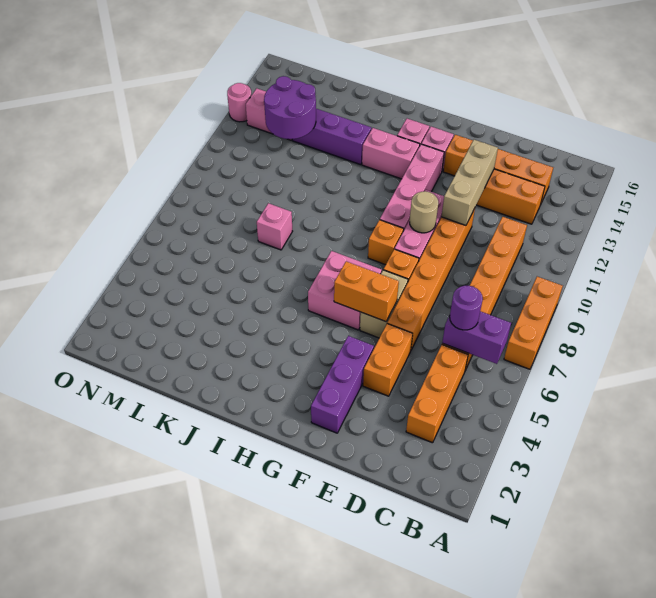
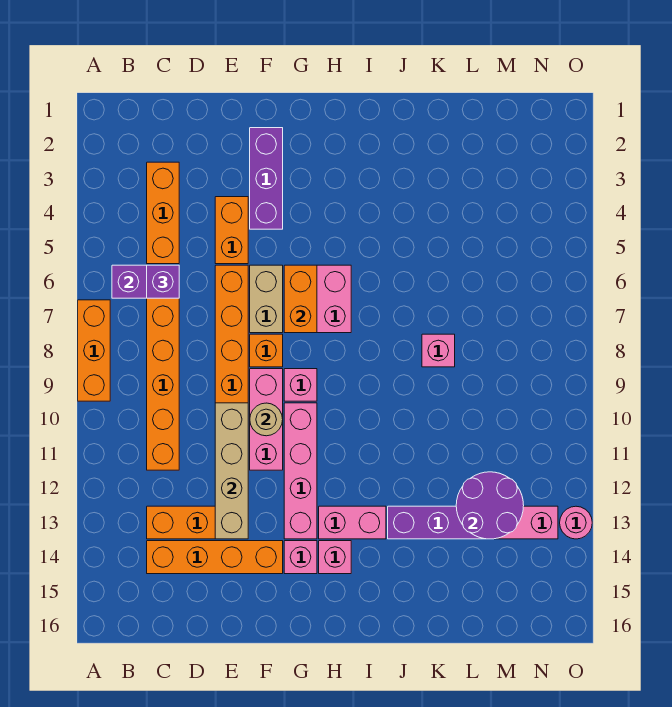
purple 1x1 round brick [450,286,483,330] -> purple 1x1 brick [147,265,179,298]
tan 1x3 brick [442,140,498,225] -> tan 1x4 brick [215,403,248,539]
orange 1x2 brick [334,261,399,322] -> orange 1x2 brick turned to [284,265,317,333]
orange 1x1 brick [368,220,404,265] -> pink 1x1 brick [284,369,317,401]

